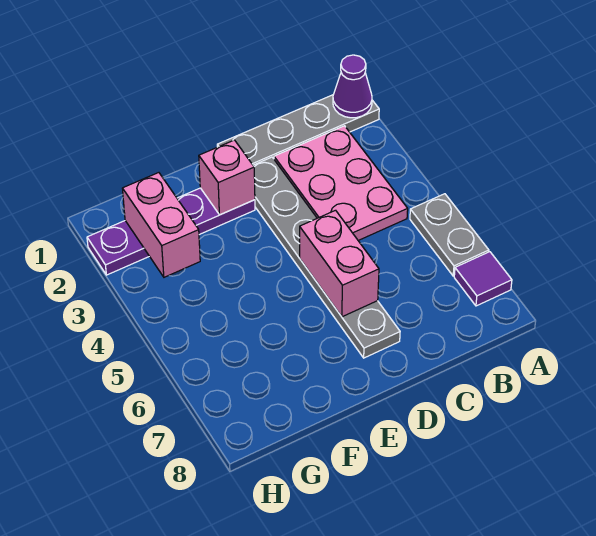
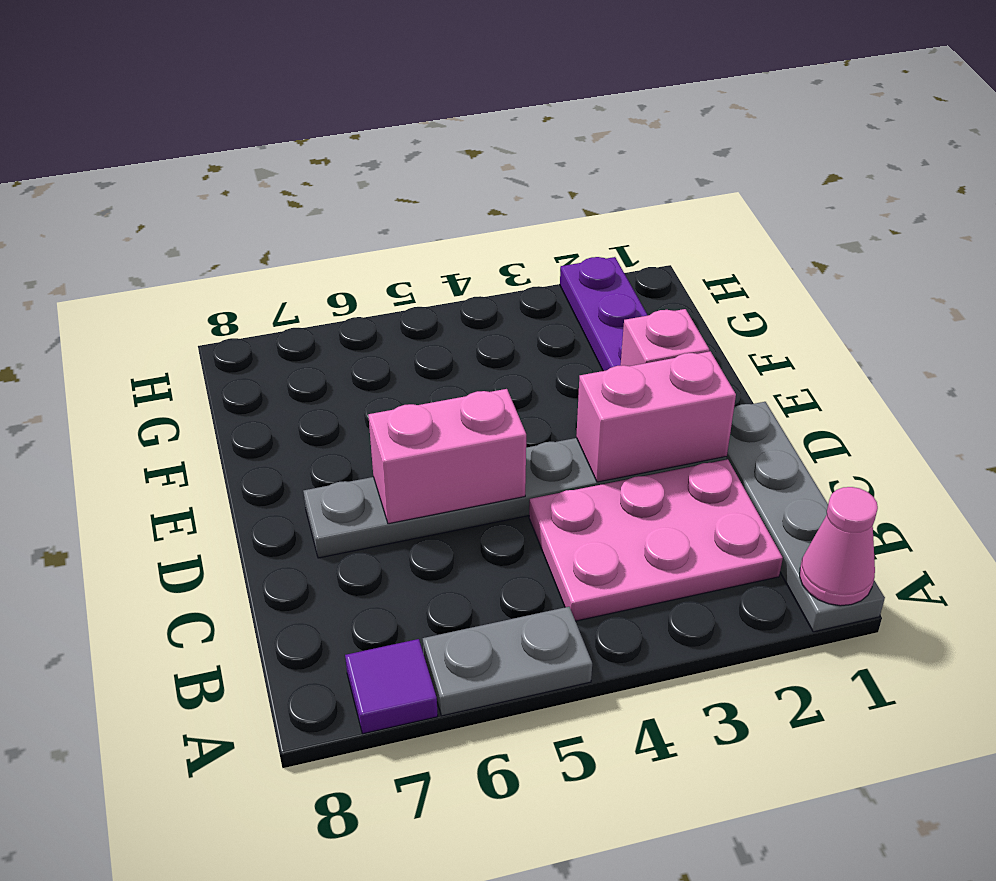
purple 1x1 cone [333,55,372,118] -> pink 1x1 cone [800,487,878,606]
pink 1x2 brick [122,173,200,277] -> pink 1x2 brick moved to [576,351,736,482]

